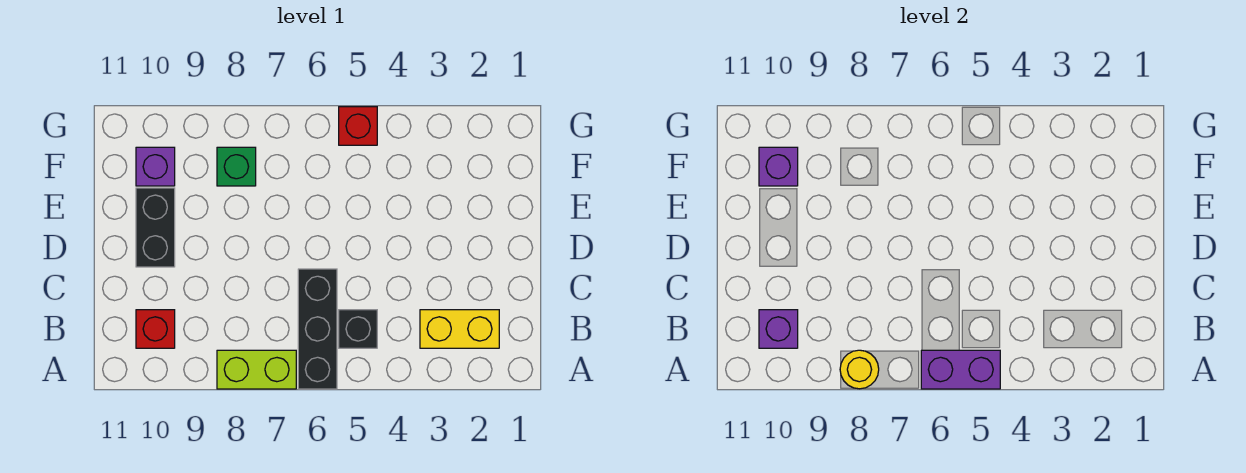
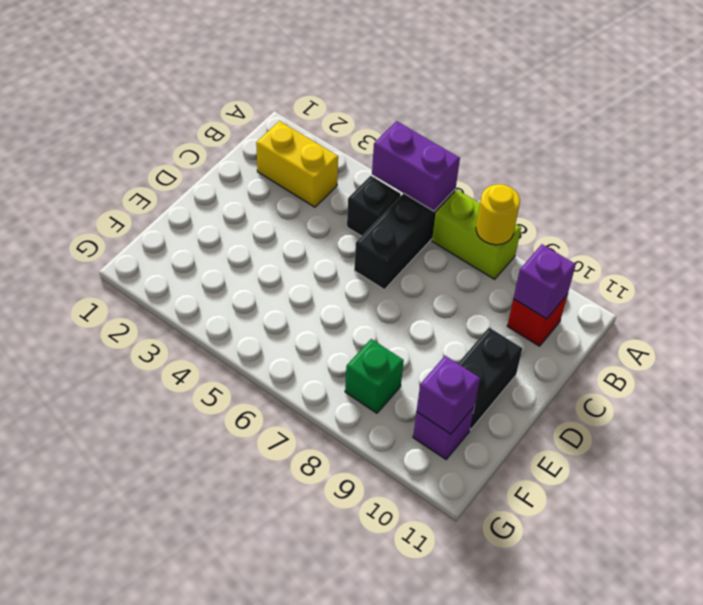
red 1x1 brick [339,107,377,145] -> none

